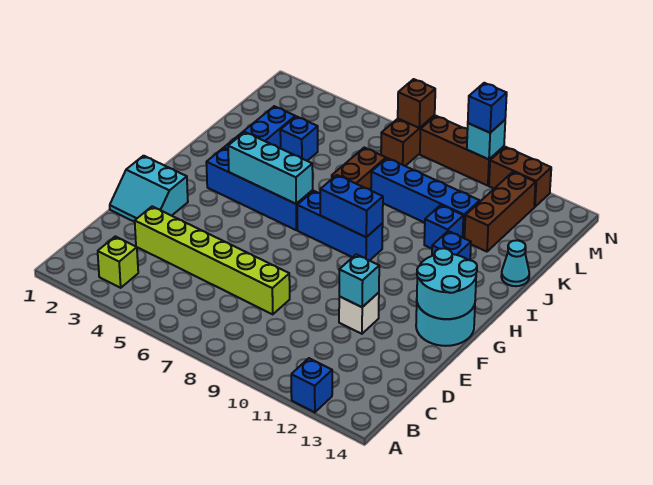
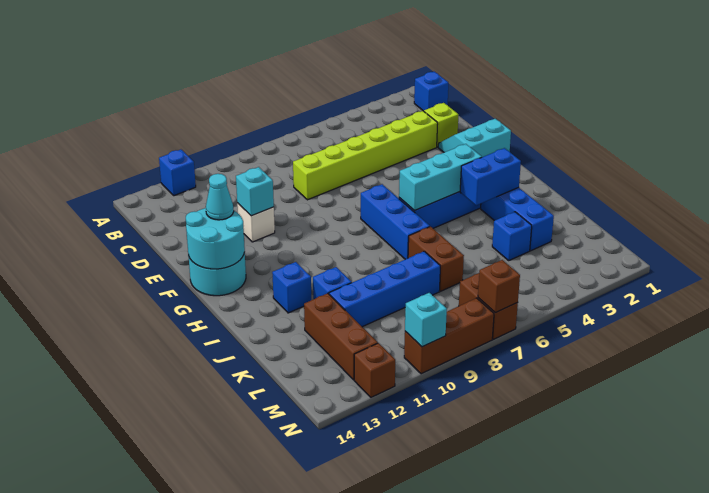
lime 1x1 brick [98,236,138,288] -> lime 1x1 brick moved to [424,103,459,147]
blue 1x3 brick [297,191,383,261] -> blue 1x3 brick turned to [361,184,430,259]
blue 1x2 brick [320,175,383,237] -> blue 1x2 brick moved to [460,148,521,205]
cyan 1x1 cone [501,240,529,286] -> cyan 1x1 cone moved to [206,174,234,220]
blue 1x1 brick [468,83,507,133] -> blue 1x1 brick moved to [414,72,448,111]
brown 1x2 brick [489,147,551,207] -> brown 1x1 brick [354,343,395,397]

